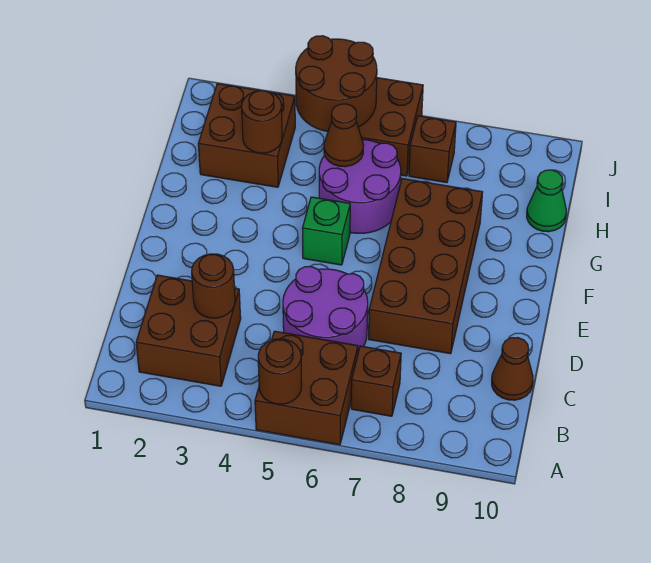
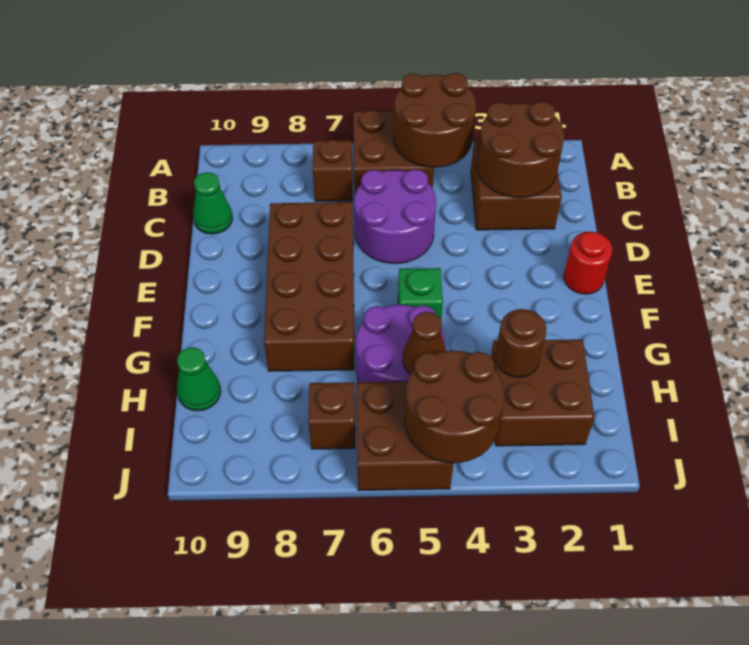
brown 1x1 round brick [258,339,302,404] -> brown 2x2 round brick [394,73,476,168]
brown 1x1 round brick [192,254,235,318] -> brown 2x2 round brick [477,102,564,198]
brown 1x1 cone [492,338,533,400] -> green 1x1 cone [193,172,233,234]
none -> red 1x1 round brick [564,232,612,294]

